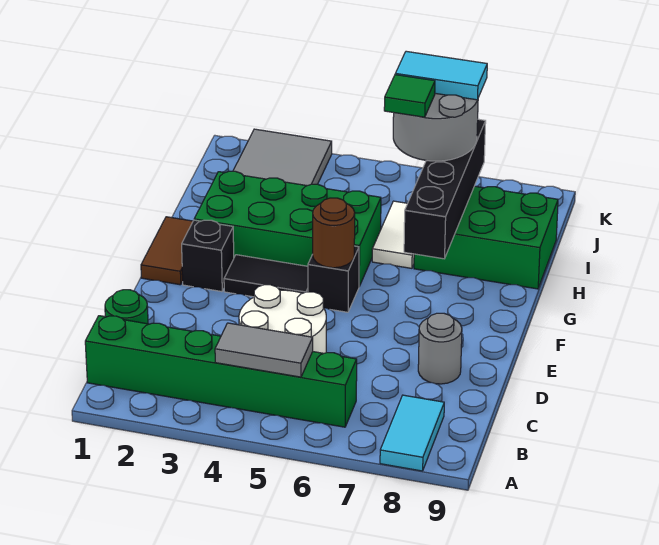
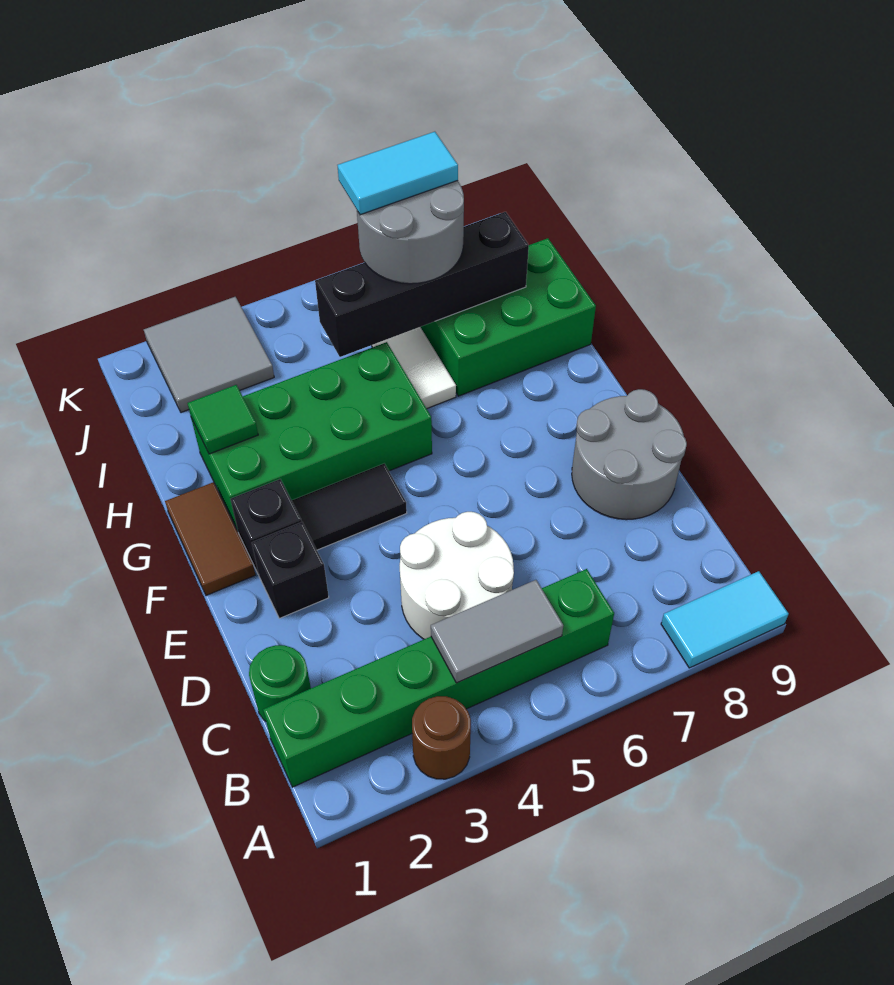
cyan 1x2 tile [380,395,444,471] -> cyan 1x2 tile turned to [661,571,789,668]
grey 1x1 round brick [418,313,462,384] -> grey 2x2 round brick [572,389,687,520]
black 1x1 brick [308,246,359,312] -> black 1x1 brick moved to [252,522,329,618]
brown 1x1 round brick [313,198,355,268] -> brown 1x1 round brick moved to [412,696,471,779]
black 1x4 brick [404,119,486,259] -> black 1x4 brick turned to [315,212,529,357]
green 1x1 tile [384,75,435,117] -> green 1x1 tile moved to [187,385,258,454]

